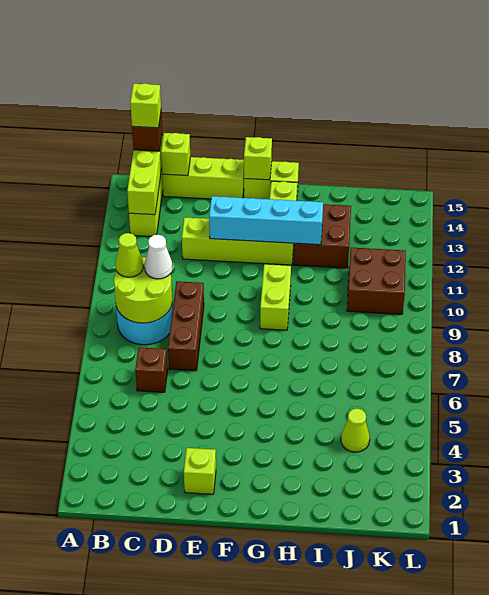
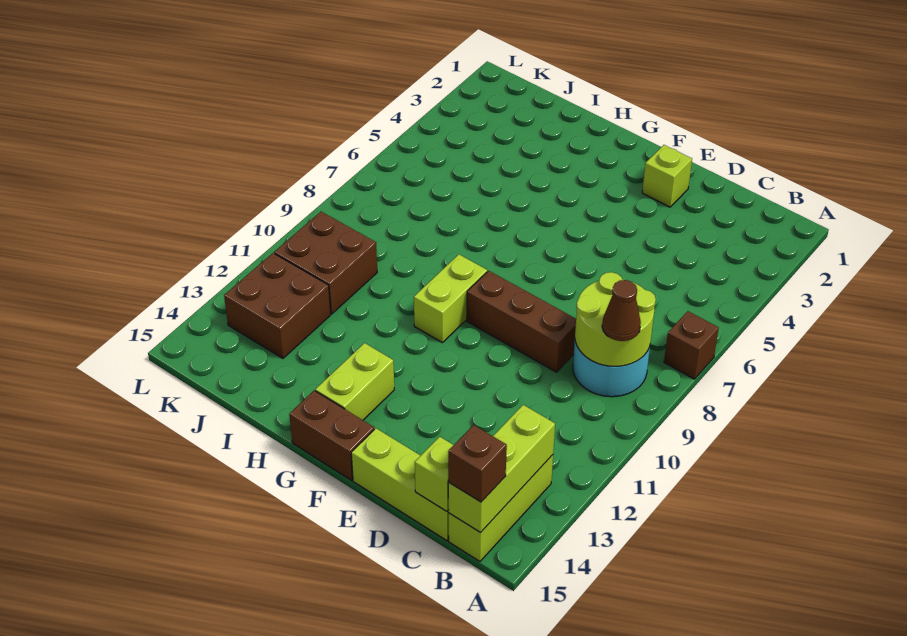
lime 1x1 cone [115,233,143,277] -> brown 1x1 cone [602,280,641,341]
lime 1x1 brick [130,83,161,128] -> none
brown 1x1 brick [135,347,167,392] -> brown 1x1 brick moved to [664,311,719,379]
white 1x1 cone [145,235,172,279] -> none
brown 1x3 brick [168,281,204,371] -> brown 1x3 brick turned to [467,271,576,372]
lime 1x4 brick [182,217,294,265] -> none
cyan 1x4 brick [209,196,323,245] -> none
lime 1x2 brick [244,161,299,199] -> brown 1x2 brick [289,391,374,480]
lime 1x1 brick [244,137,272,180] -> none
brown 2x2 brick [293,204,351,268] -> brown 2x2 brick moved to [224,253,331,358]
lime 1x1 cone [341,408,370,452] -> none

